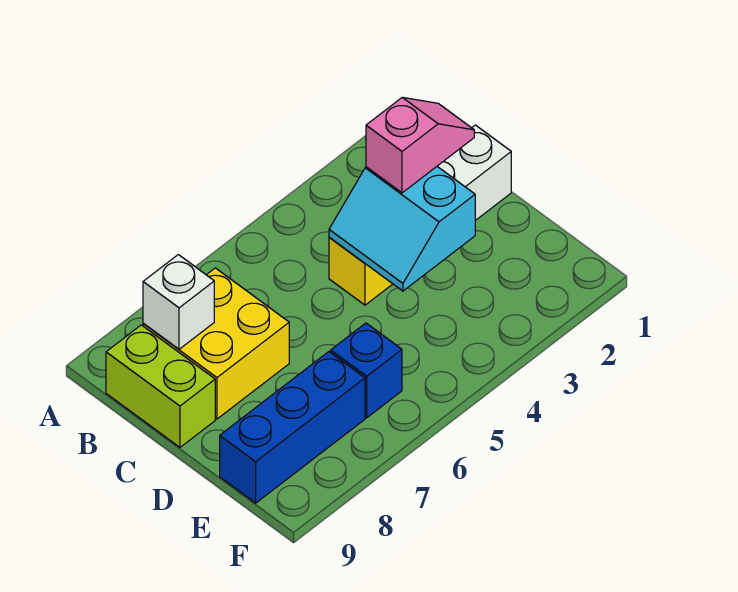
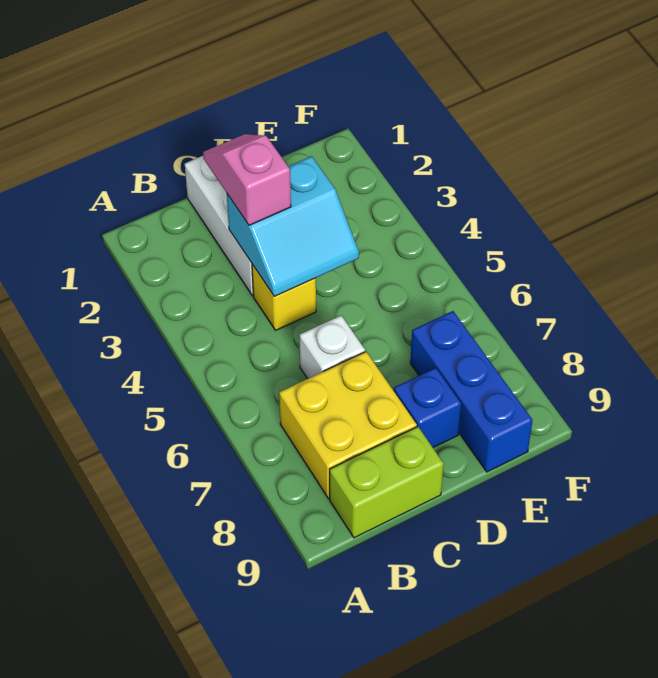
white 1x1 brick [143,255,214,349] -> white 1x1 brick moved to [300,316,365,379]
blue 1x1 brick [331,323,402,418] -> blue 1x1 brick moved to [394,368,461,448]

